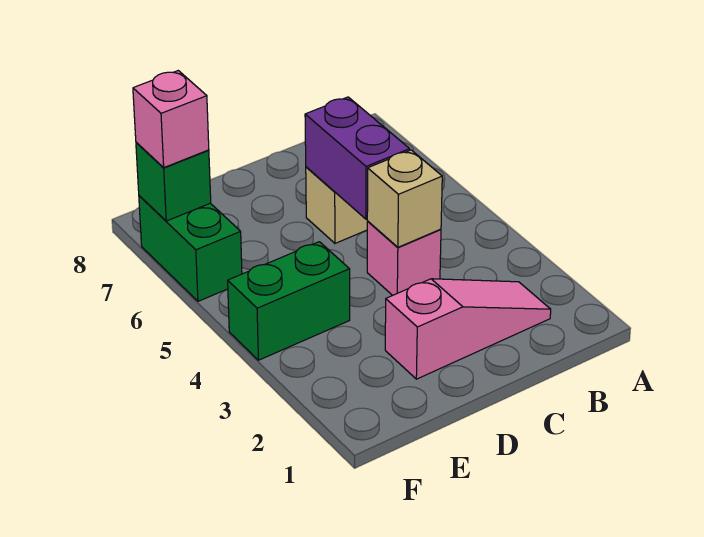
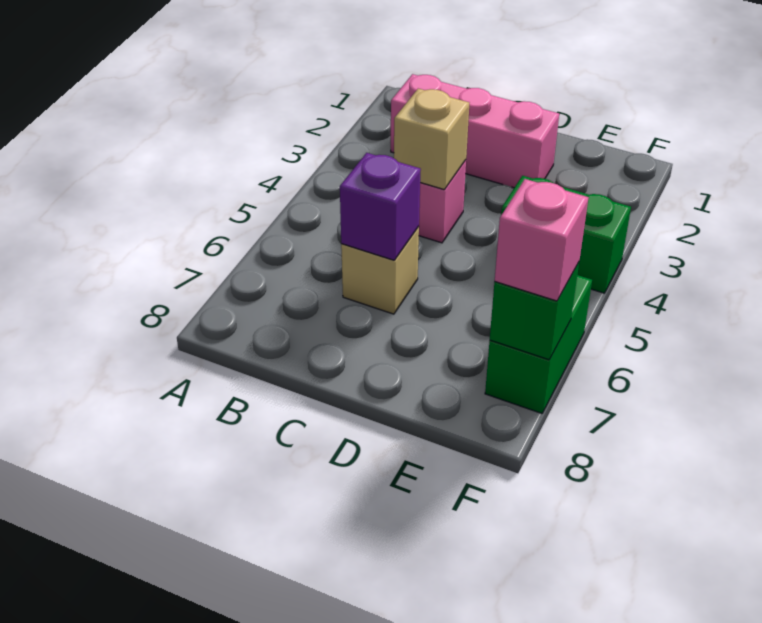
pink 1x3 slope [385,279,551,379] -> pink 1x3 brick [391,74,559,188]
purple 1x2 brick [305,97,410,219] -> purple 1x1 brick [340,153,421,260]

